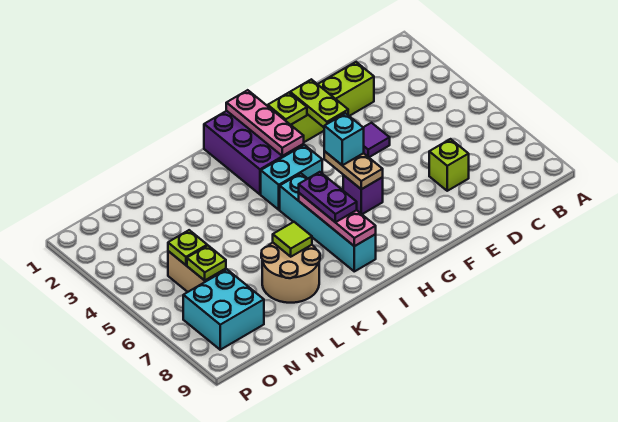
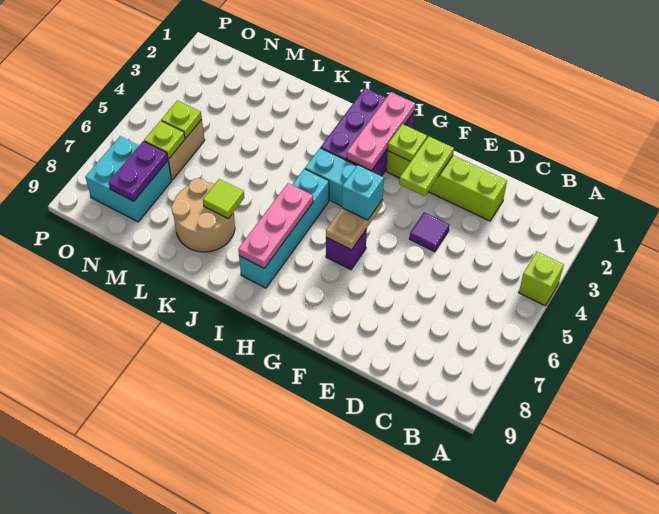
lime 1x1 brick [429,139,469,191] -> lime 1x1 brick moved to [519,252,564,306]
purple 1x2 plate [299,172,357,222] -> purple 1x2 plate moved to [108,141,168,201]

